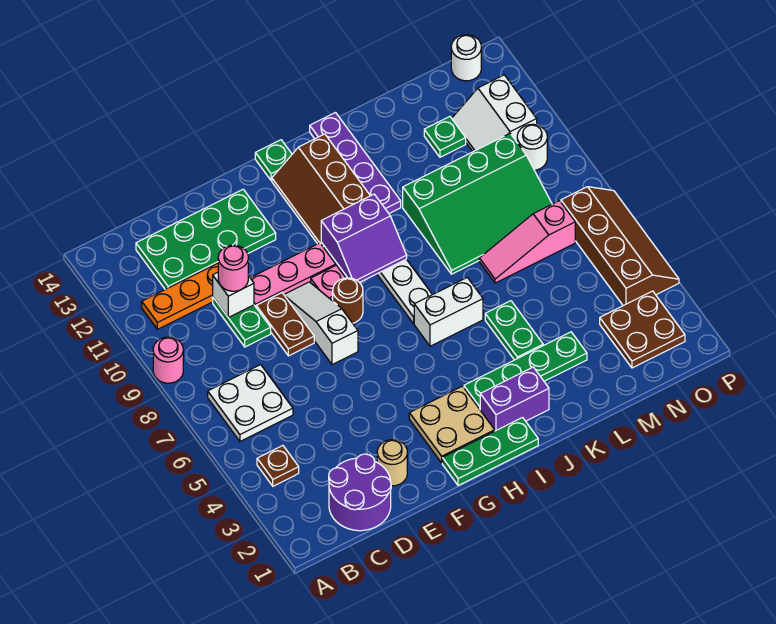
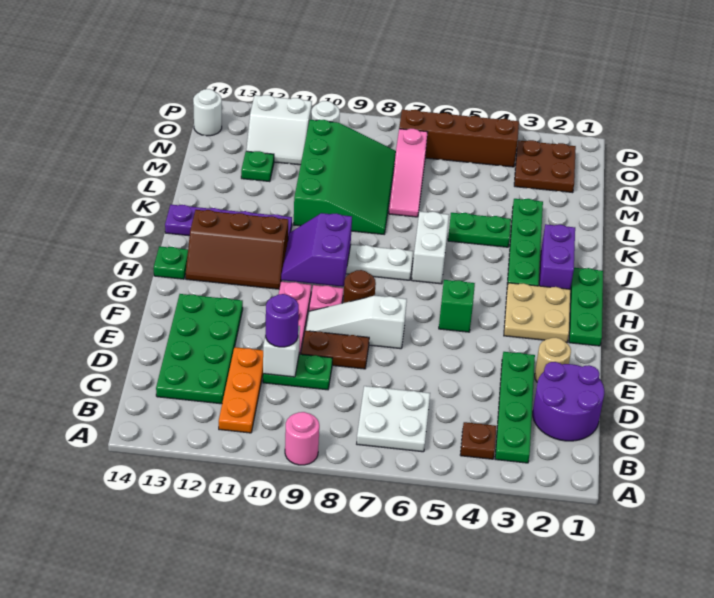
none -> green 1x4 plate [495,352,535,463]
pink 1x1 round brick [218,245,248,291] -> purple 1x1 round brick [266,294,299,347]
none -> green 1x1 brick [439,280,475,332]
purple 2x2 slope [321,194,407,283] -> purple 2x2 slope turned to [281,213,352,287]

